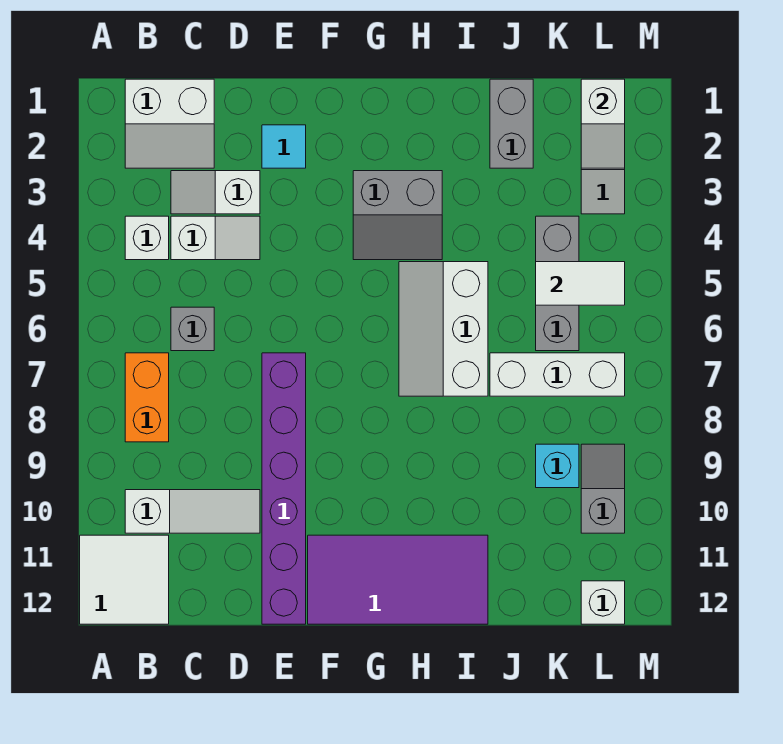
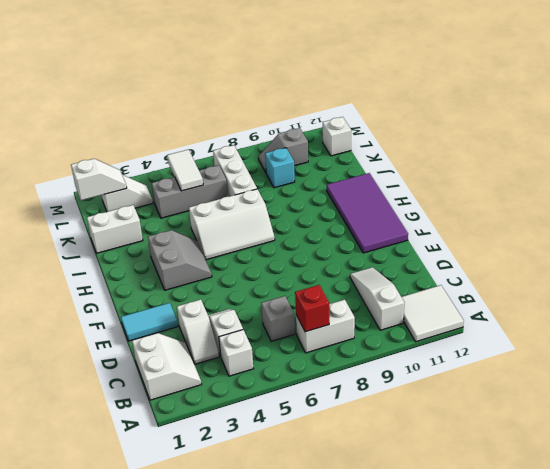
orange 1x2 brick [125,353,169,442] -> white 1x2 brick [296,300,355,353]
none -> red 1x1 brick [295,285,329,332]
cyan 1x1 tile [262,125,306,168] -> cyan 1x2 tile [121,303,178,341]
purple 1x6 brick [262,353,306,624] -> none
grey 1x2 brick [490,79,533,168] -> white 1x2 brick [87,205,143,253]

